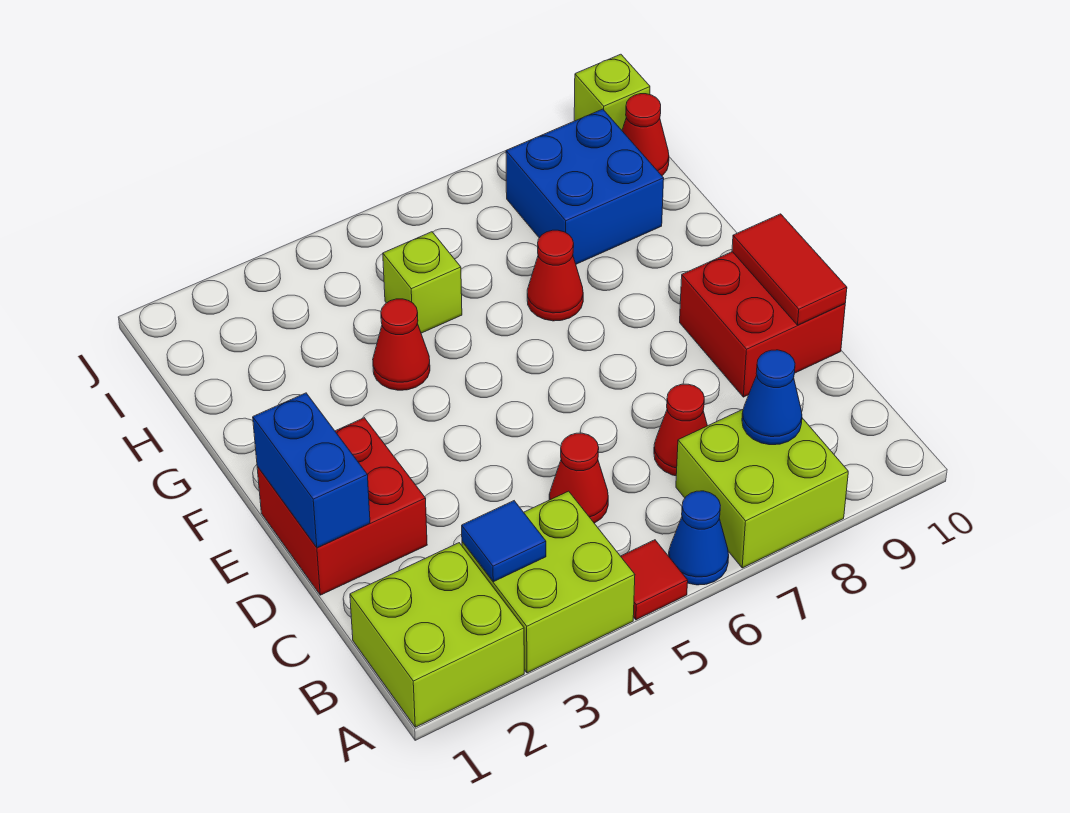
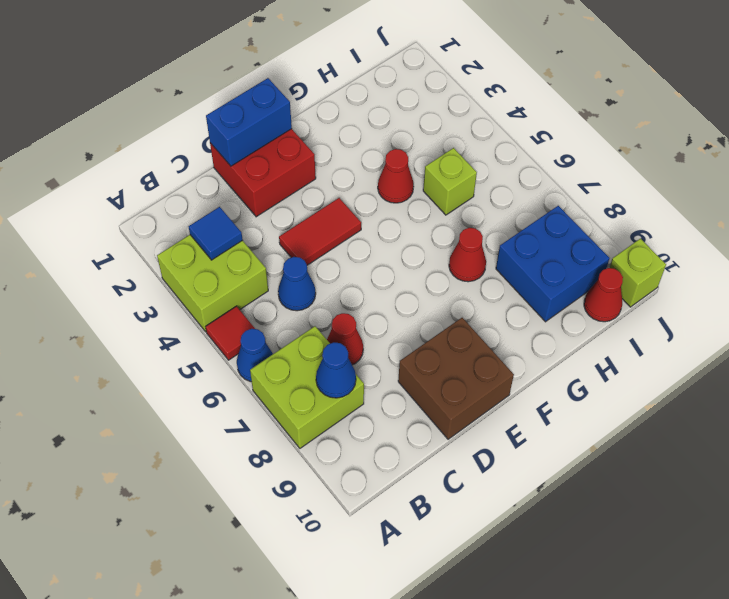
lime 2x2 brick [350,543,524,727] -> none
red 1x1 cone [549,433,608,523] -> blue 1x1 cone [278,257,316,311]
red 2x2 brick [680,252,845,397] -> brown 2x2 brick [398,318,514,439]
red 1x2 tile [732,214,847,325] -> red 1x2 tile moved to [279,198,361,265]

